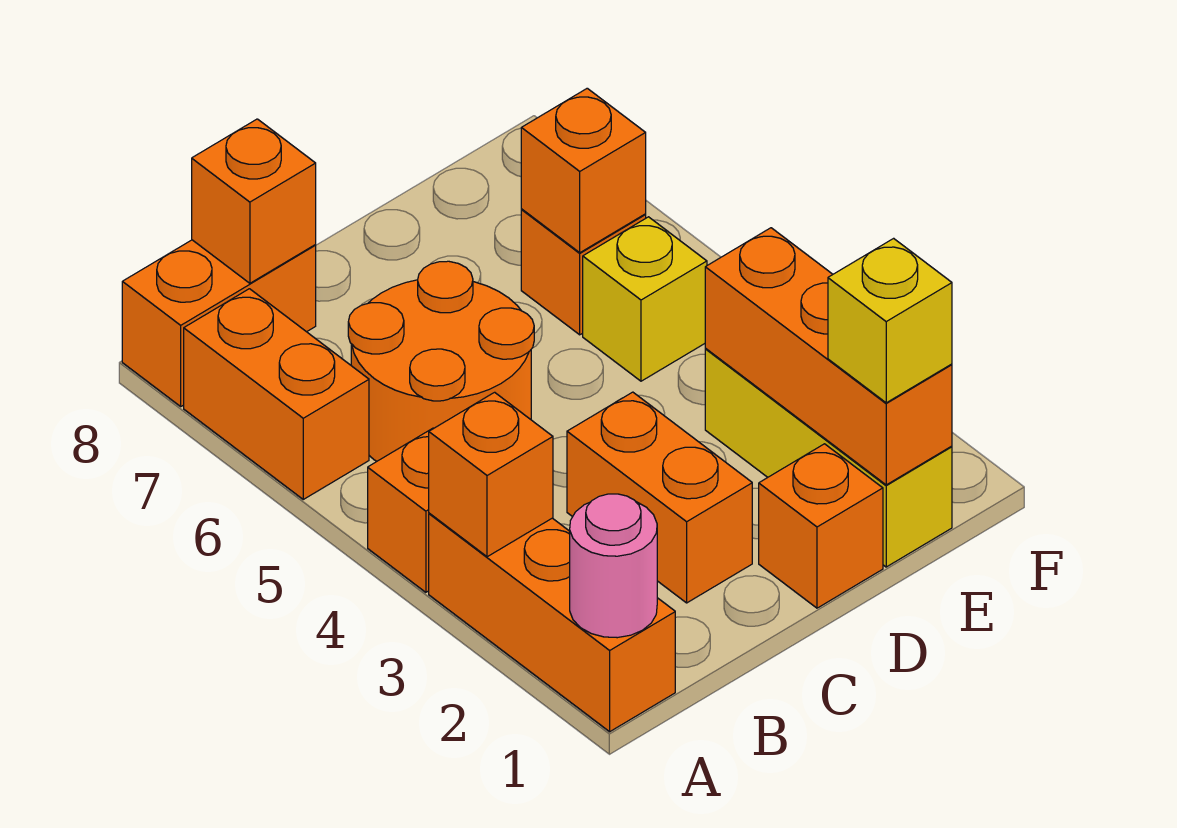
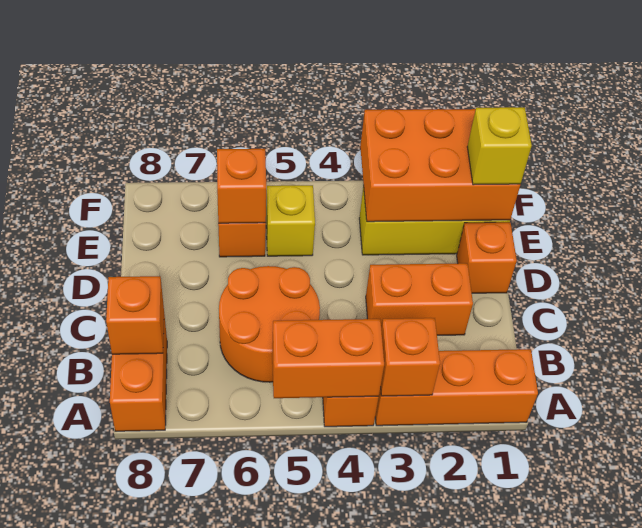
pink 1x1 round brick [570,494,657,638] -> none
orange 1x2 brick [184,289,369,499] -> orange 1x2 brick moved to [272,319,384,398]
orange 1x3 brick [705,228,952,485] -> orange 2x3 brick [360,109,520,222]

